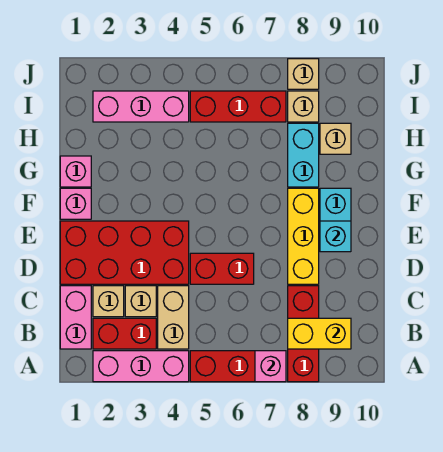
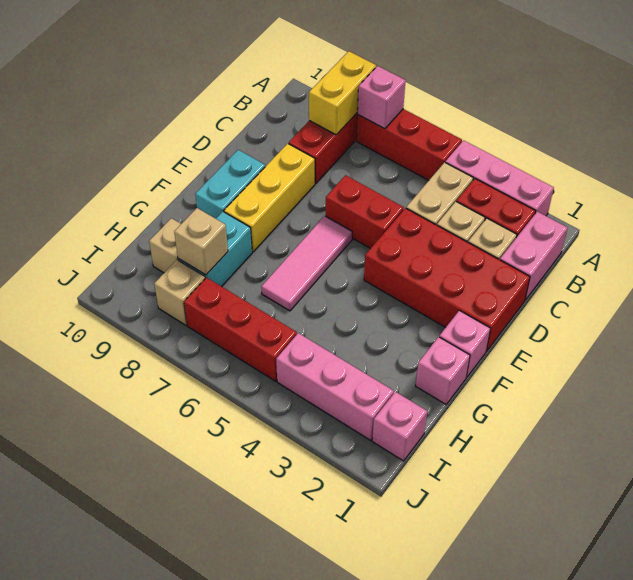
yellow 1x2 brick [288,318,351,349] -> yellow 1x2 brick turned to [309,51,376,135]
none -> pink 1x3 tile [261,216,352,311]
cyan 1x1 brick [320,221,351,252] -> none
none -> pink 1x1 brick [372,392,427,461]
tan 1x1 brick [288,59,319,89] -> tan 1x1 brick moved to [174,208,228,275]

